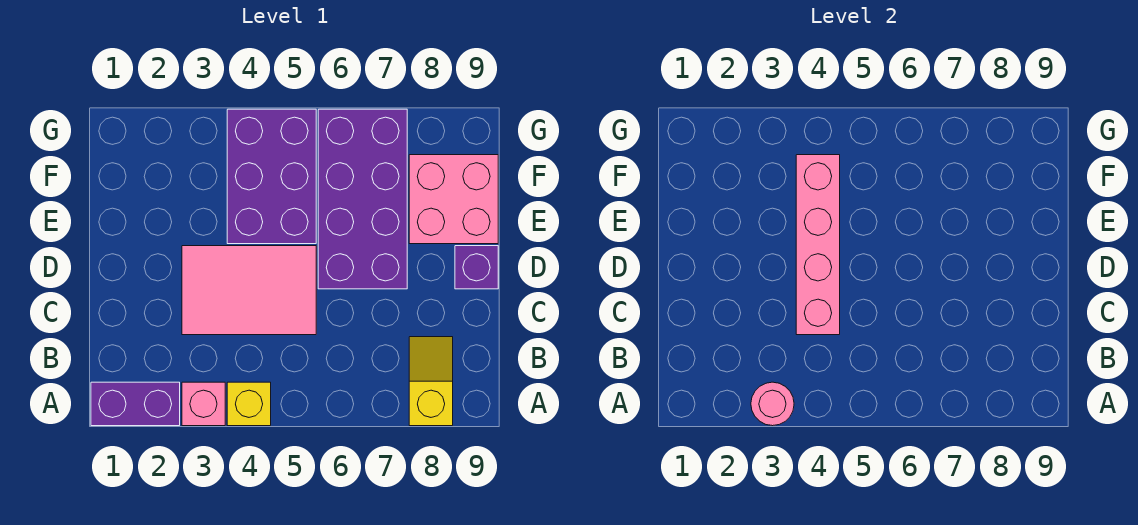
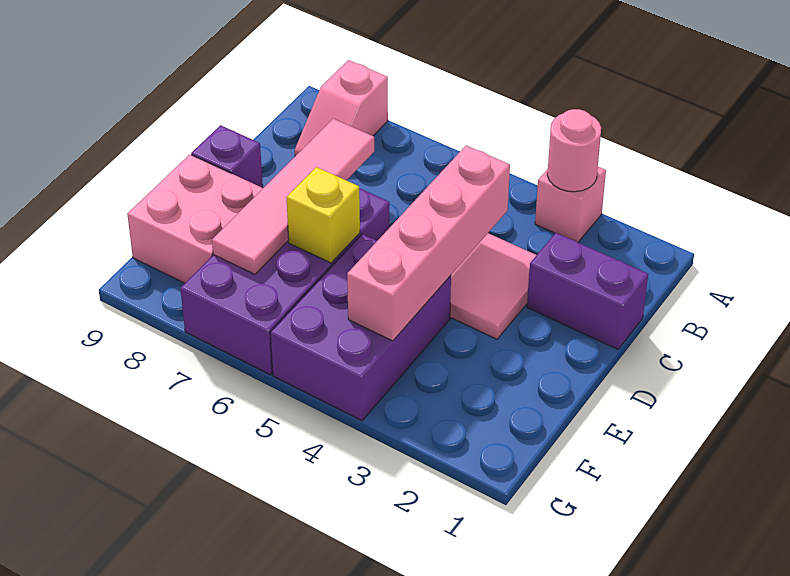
purple 1x2 brick [91,382,180,426] -> purple 1x2 brick moved to [527,233,648,349]
yellow 1x1 brick [227,382,271,426] -> yellow 1x1 brick moved to [286,167,360,263]
yellow 1x2 slope [409,337,453,426] -> pink 1x2 slope [295,60,388,156]
none -> pink 1x4 tile [212,119,374,274]

